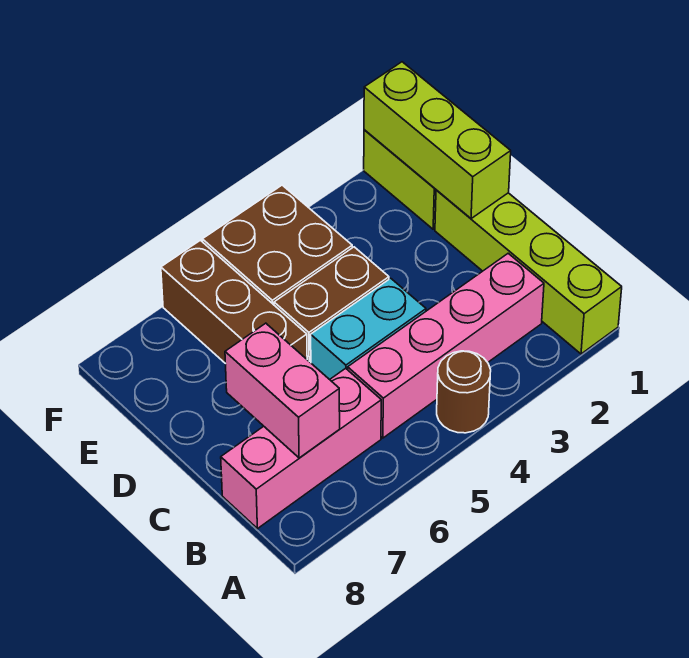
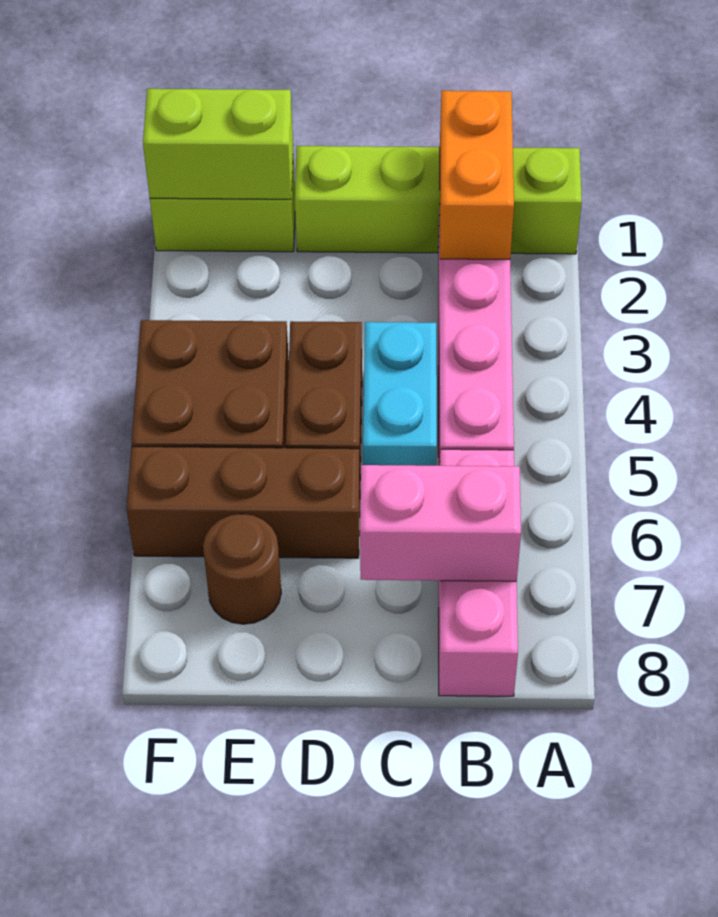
brown 1x1 round brick [437,351,491,433] -> brown 1x1 round brick moved to [203,514,281,624]
none -> orange 1x2 brick [440,91,514,259]
lime 1x3 brick [364,62,511,219] -> lime 1x2 brick [143,89,293,199]

